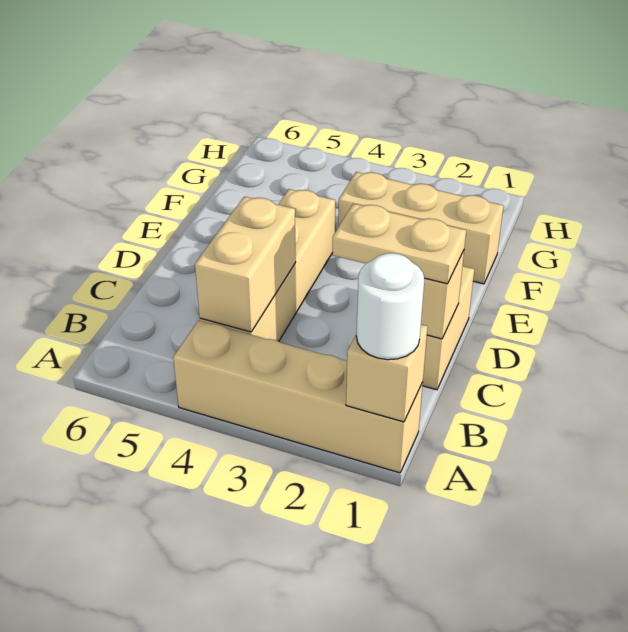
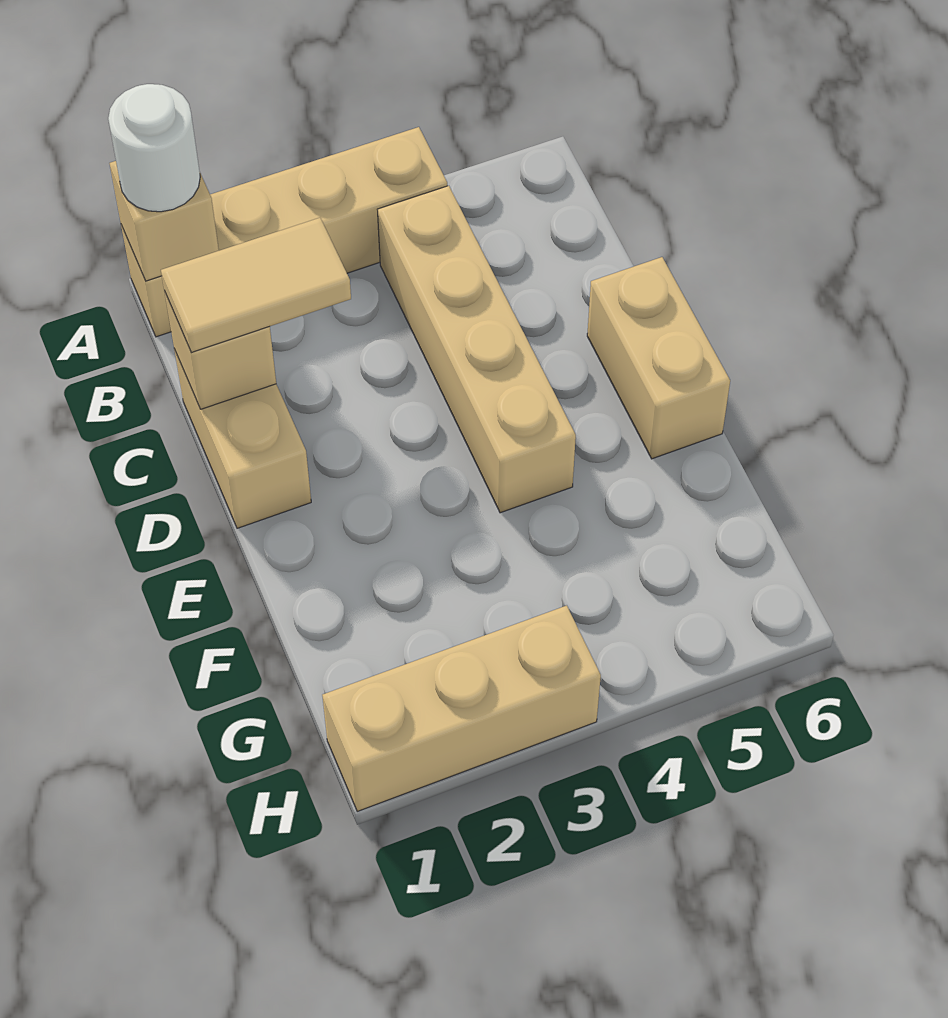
tan 1x2 brick [195,197,296,332] -> tan 1x2 brick moved to [587,257,730,459]
tan 1x2 plate [332,204,466,284] -> tan 1x2 tile [161,218,351,353]
tan 1x3 brick [338,172,504,284] -> tan 1x3 brick moved to [322,605,601,811]

